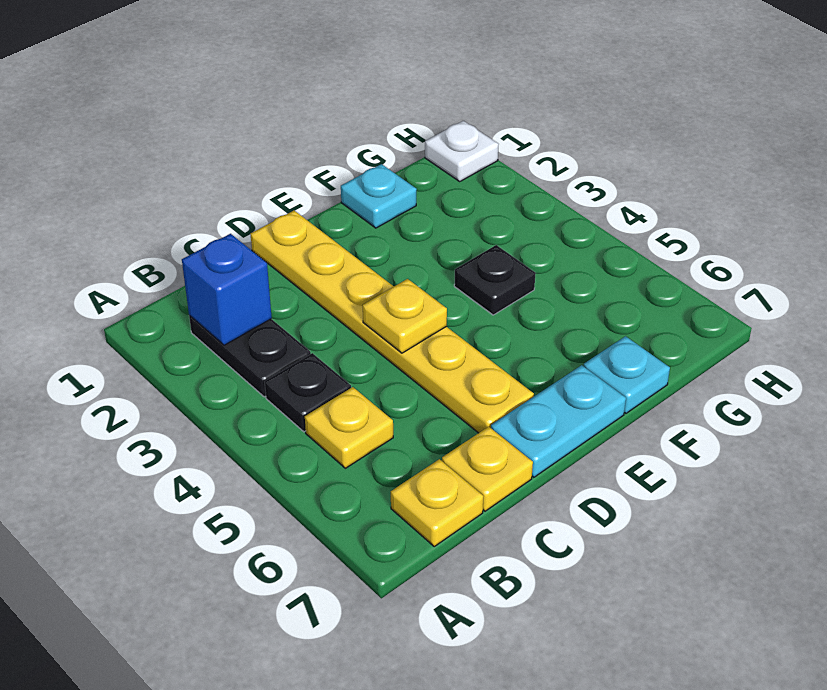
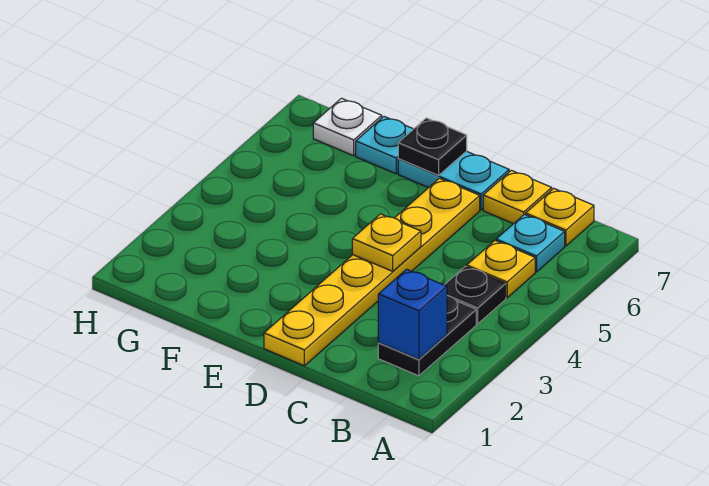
cyan 1x1 plate [341,164,417,228] -> cyan 1x1 plate moved to [496,214,565,272]
black 1x1 plate [454,245,536,315] -> black 1x1 plate moved to [398,118,467,175]
white 1x1 plate [425,121,499,181] -> white 1x1 plate moved to [313,98,382,156]

